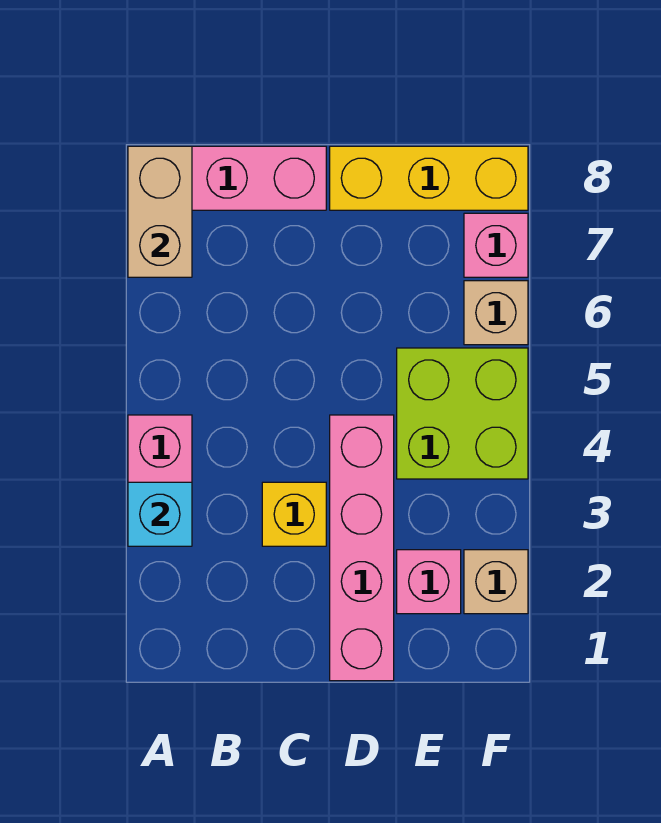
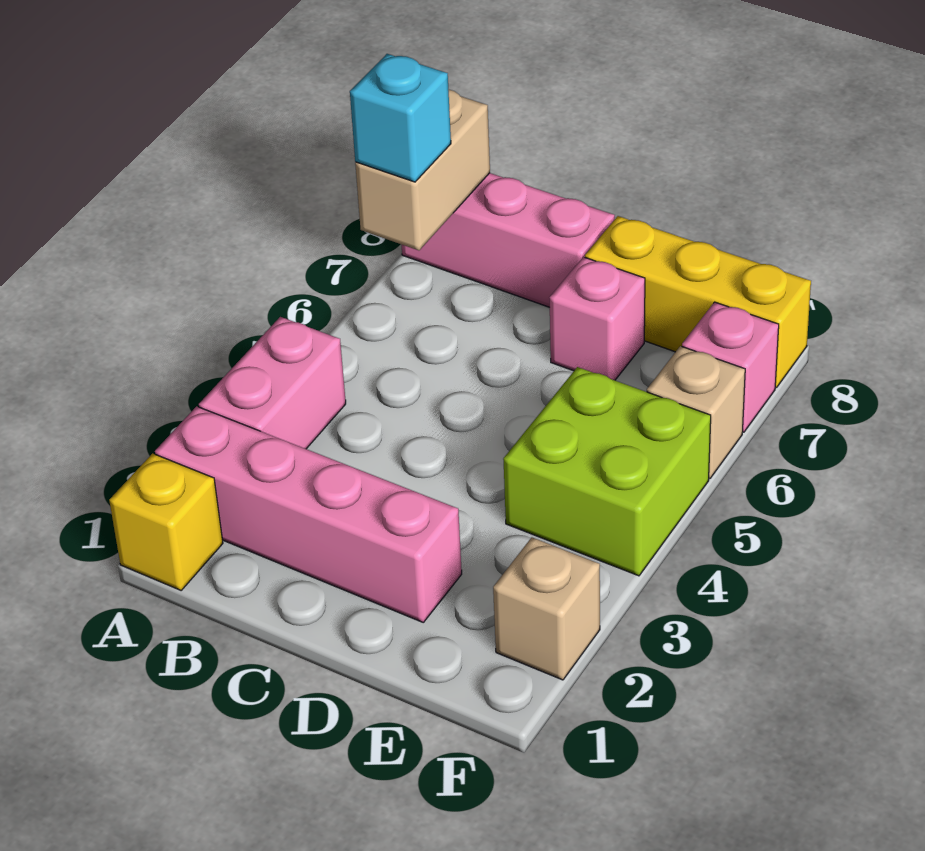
cyan 1x1 brick [128,482,192,546] -> cyan 1x1 brick moved to [350,54,451,182]
yellow 1x1 brick [262,482,326,546] -> yellow 1x1 brick moved to [109,453,223,590]
pink 1x4 brick [330,415,394,681] -> pink 1x4 brick turned to [155,406,462,622]
pink 1x1 brick [397,550,461,614] -> pink 1x1 brick moved to [549,257,645,380]

